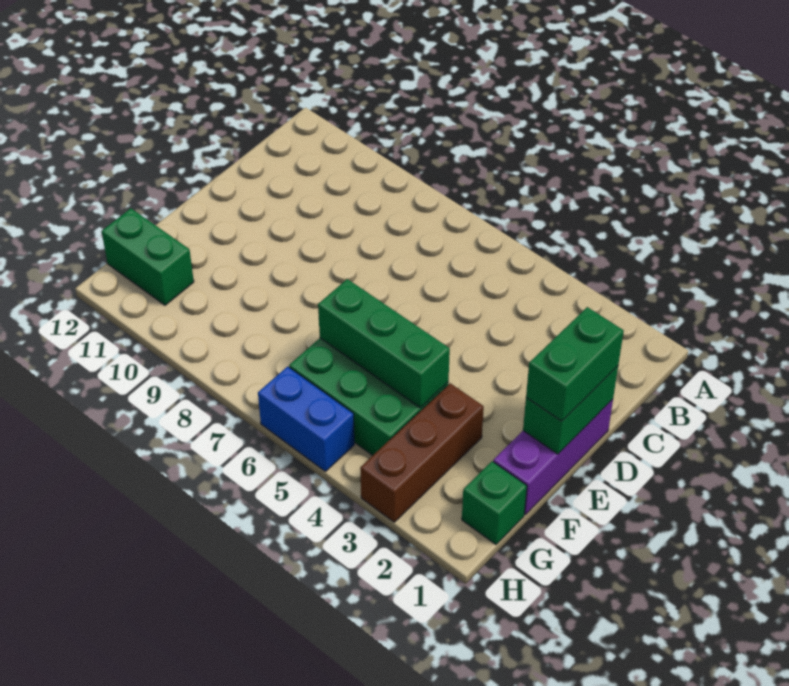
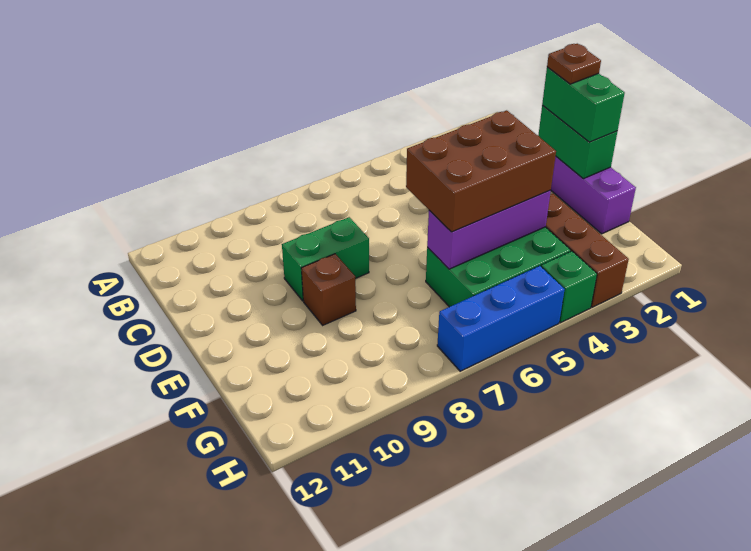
none -> brown 1x1 plate [547,44,601,84]
none -> brown 2x3 brick [406,110,556,232]
none -> brown 1x1 brick [301,254,356,325]
green 1x3 brick [318,279,450,408] -> purple 1x3 brick [427,190,551,269]
green 1x1 brick [462,461,527,544] -> green 1x1 brick moved to [541,251,597,323]
green 1x2 brick [102,208,194,305] -> green 1x2 brick moved to [282,217,369,301]
blue 1x2 brick [258,366,354,471] -> blue 1x3 brick [437,266,565,371]

